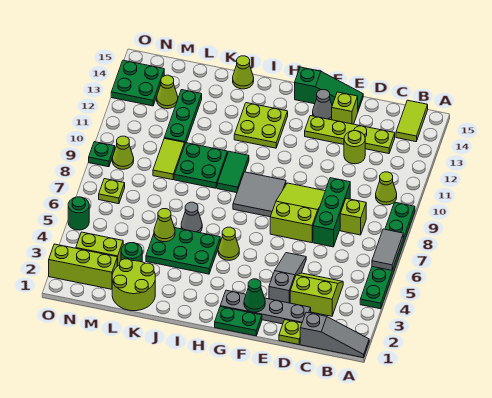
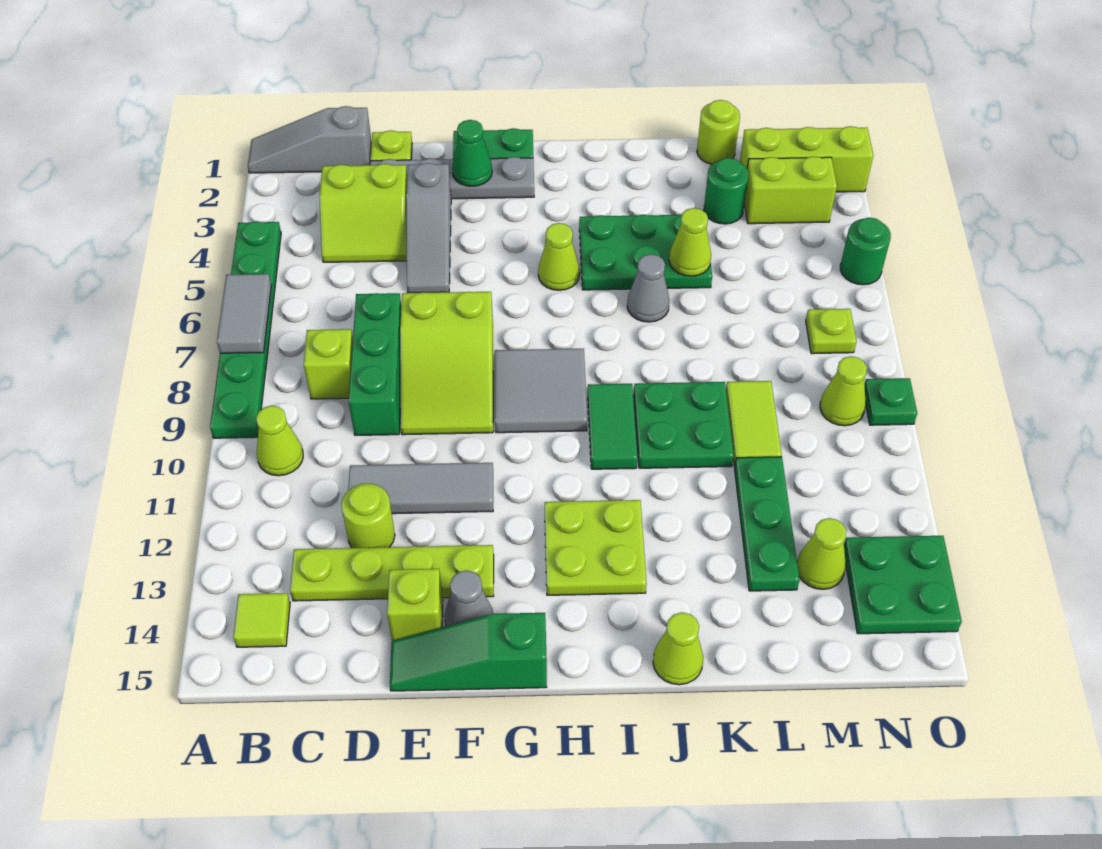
lime 1x2 tile [396,100,428,142] -> lime 1x1 tile [233,593,290,647]
none -> grey 1x3 tile [348,463,493,514]
lime 2x2 round brick [112,259,155,311] -> lime 1x1 round brick [697,100,740,164]

